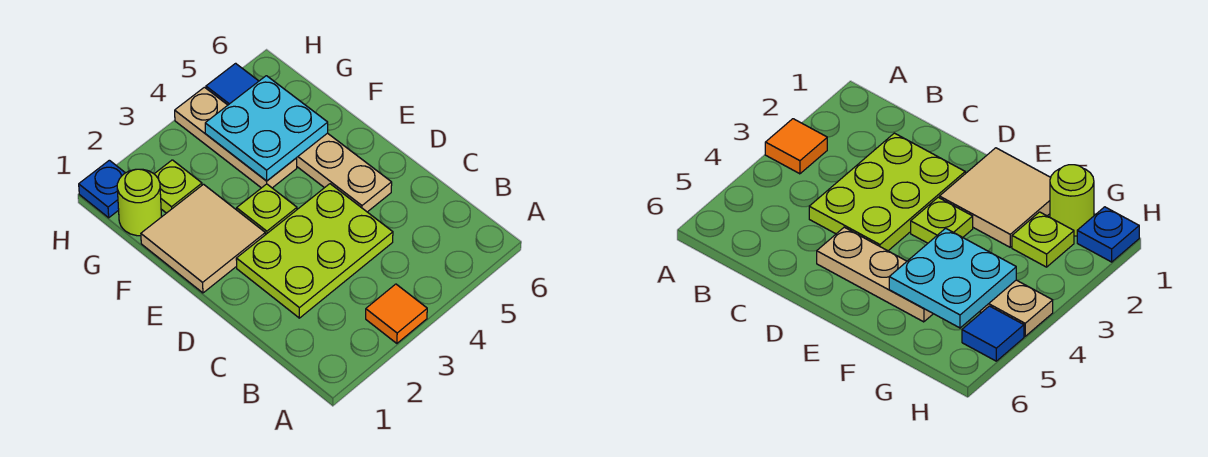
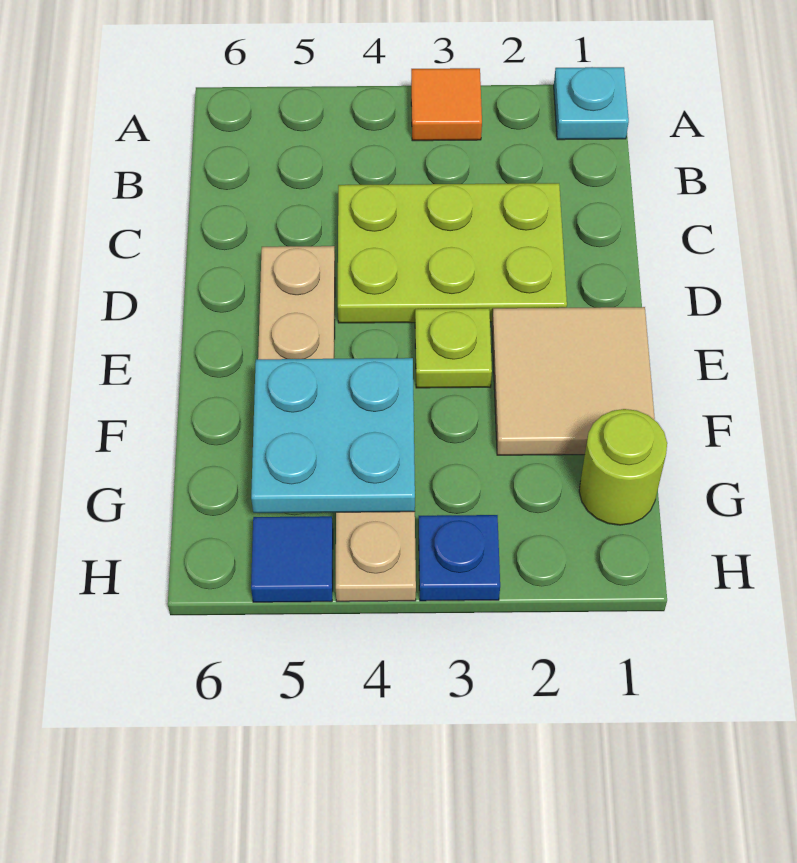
none -> cyan 1x1 plate [554,67,629,140]
lime 1x1 plate [155,160,202,213] -> none
blue 1x1 plate [79,160,125,218] -> blue 1x1 plate moved to [419,515,500,601]

